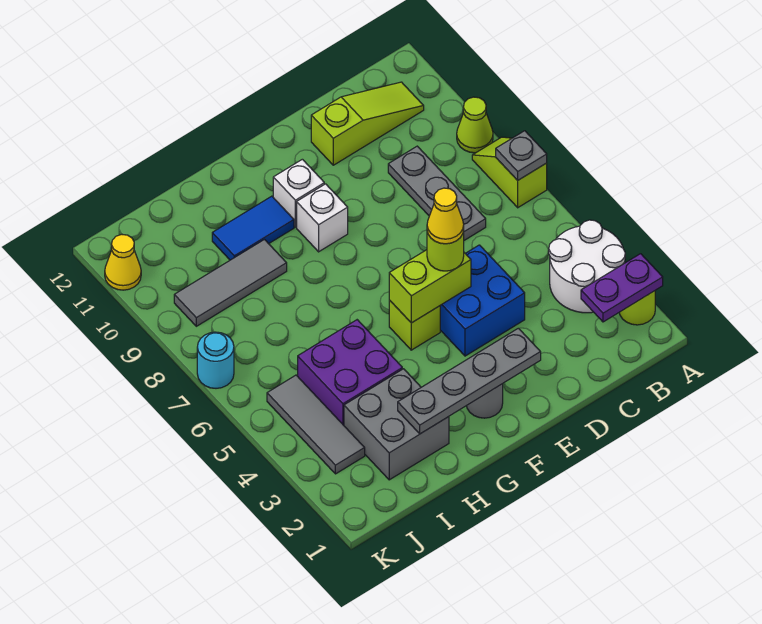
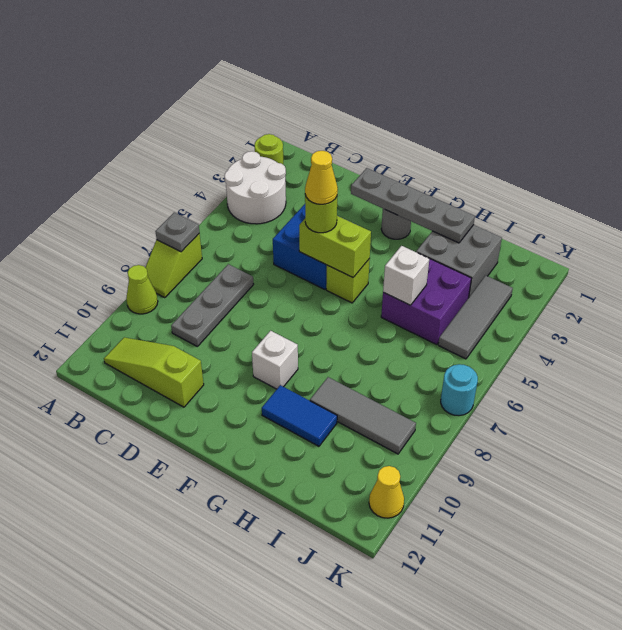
purple 1x2 plate [581,254,663,322] -> none
white 1x1 brick [273,159,324,227] -> white 1x1 brick moved to [383,246,429,305]

